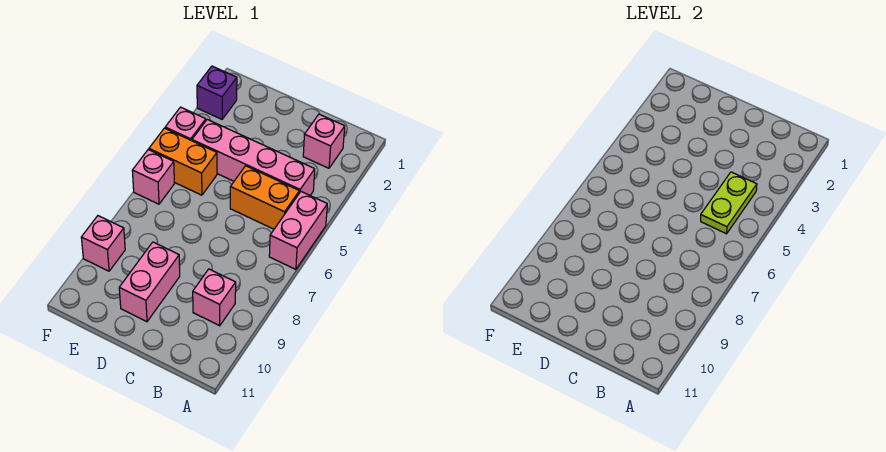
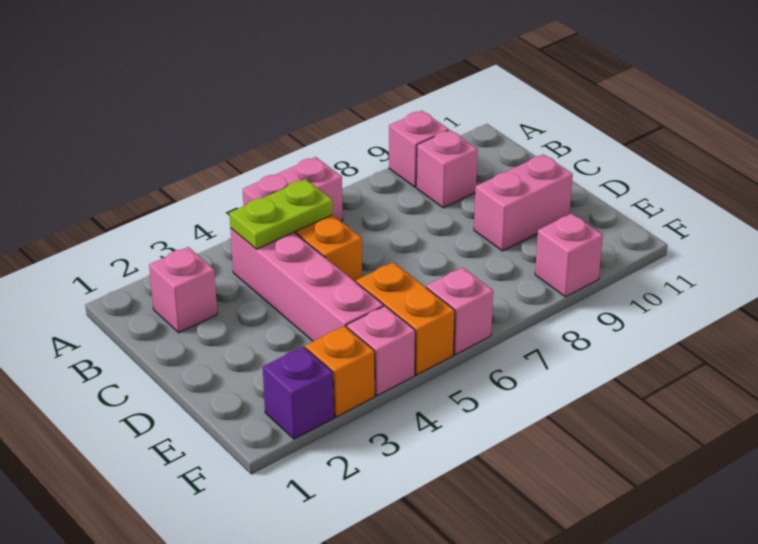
none -> pink 1x1 brick [389,111,449,187]
none -> orange 1x1 brick [305,326,375,417]

